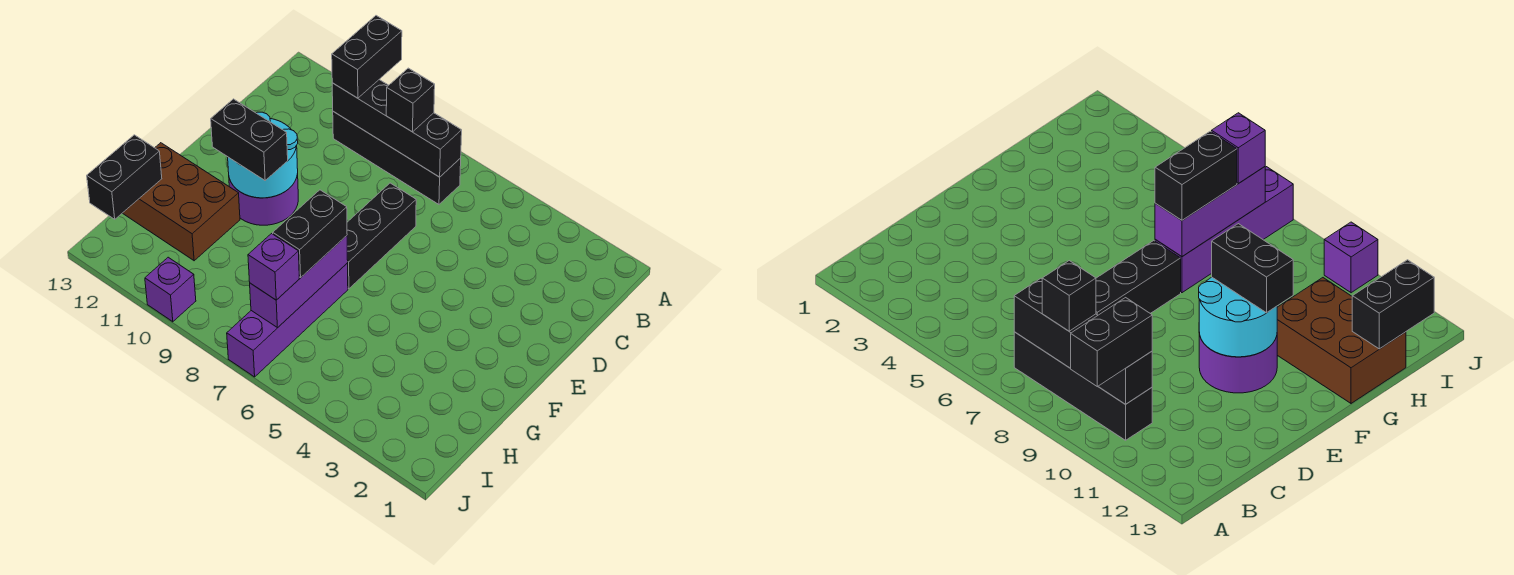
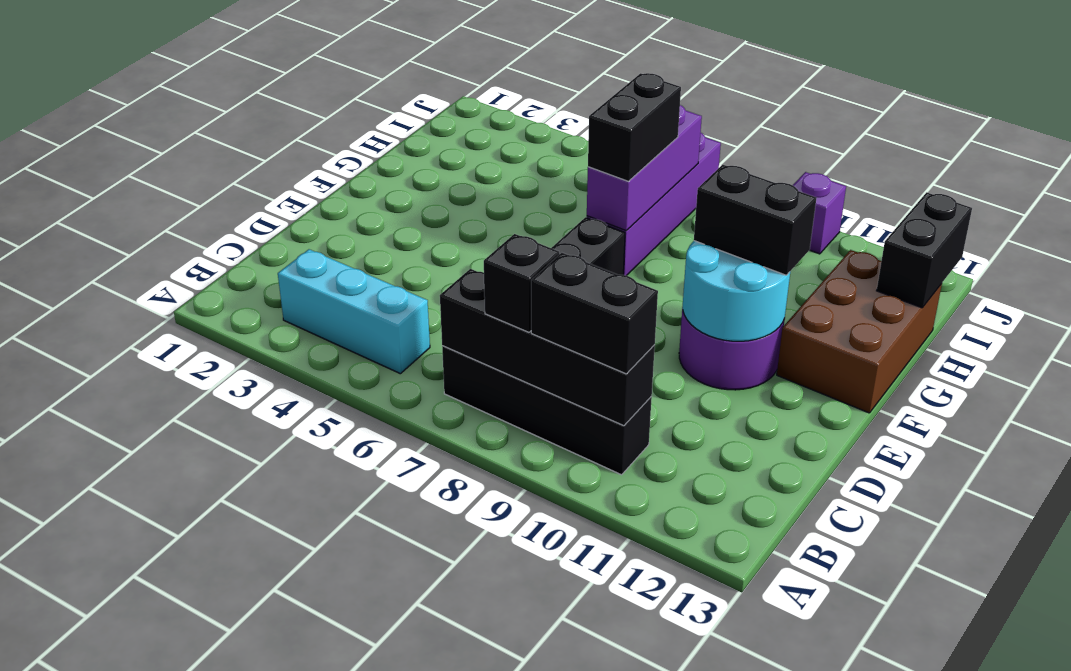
black 1x2 brick [332,16,402,98] -> black 1x2 brick turned to [531,253,658,374]
none -> cyan 1x3 brick [278,249,430,374]
brown 2x3 brick [123,143,240,261] -> brown 2x3 brick turned to [777,250,942,413]
purple 1x1 brick [248,234,299,300] -> none

